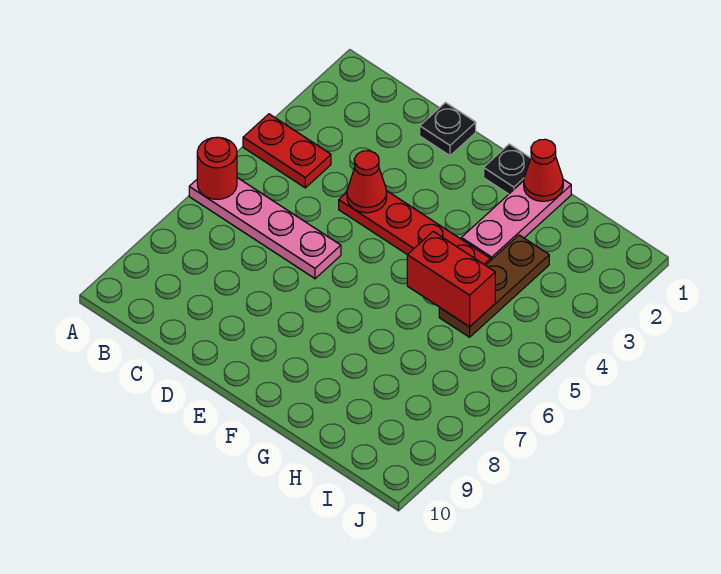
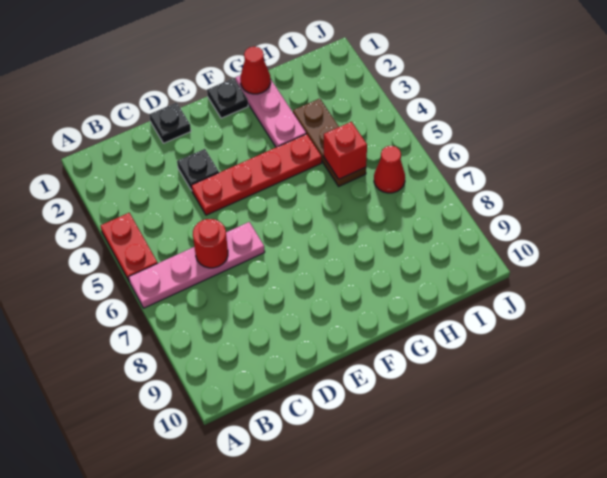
red 1x2 plate [243,114,331,188] -> red 1x2 plate turned to [101,213,158,281]
red 1x1 round brick [197,137,237,199] -> red 1x1 round brick moved to [193,219,228,268]
none -> black 1x1 plate [177,149,219,191]
red 1x1 cone [347,151,387,213] -> red 1x1 cone moved to [374,146,405,193]
red 1x2 brick [407,232,495,327] -> red 1x1 brick [324,122,367,179]

